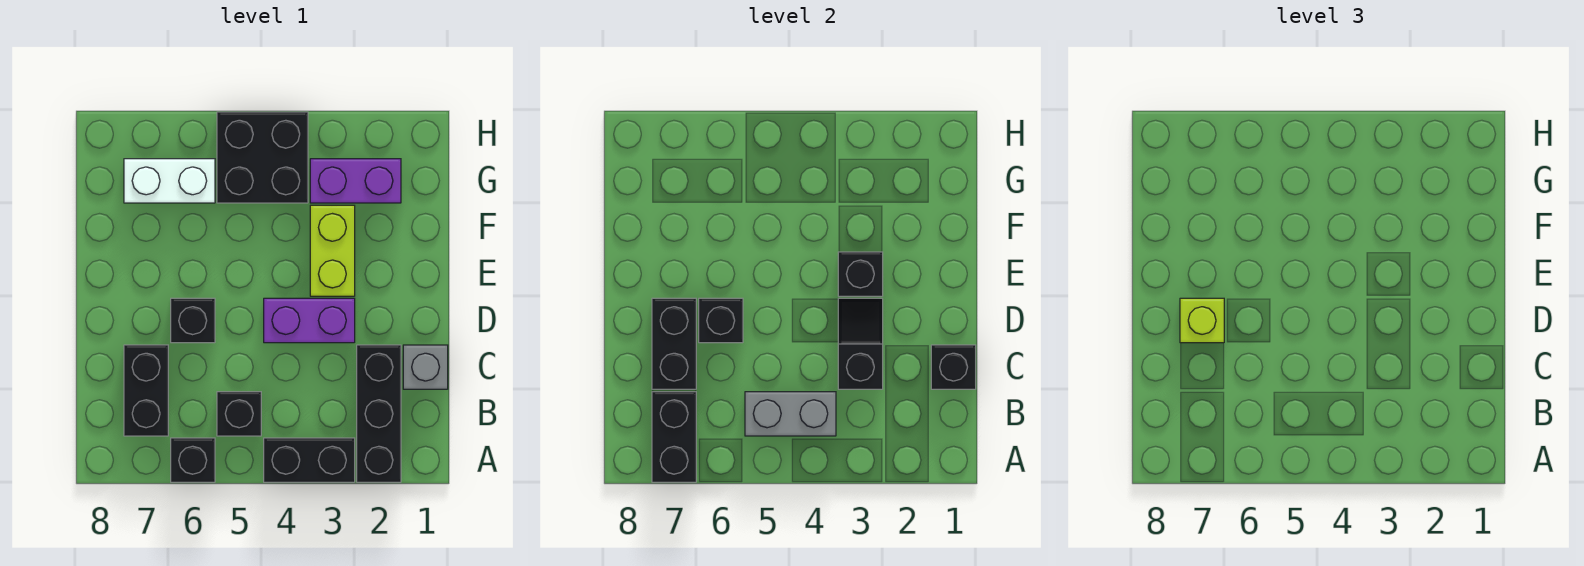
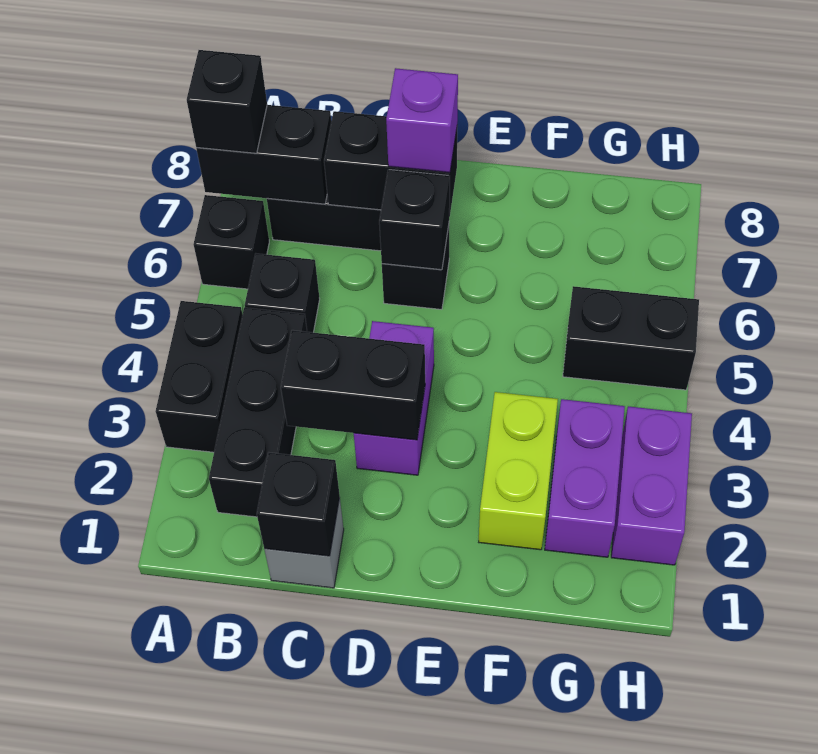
black 1x3 brick [357,345,401,482] -> black 1x3 brick turned to [209,308,307,517]
grey 1x2 brick [745,392,836,436] -> none
black 1x2 slope [838,298,883,389] -> black 1x2 brick [281,330,425,440]
lime 1x1 brick [1180,298,1224,343] -> purple 1x1 brick [386,68,458,173]
lime 1x2 brick [310,205,355,296] -> lime 1x2 brick turned to [479,392,558,550]
black 1x1 brick [838,252,883,296] -> black 1x1 brick moved to [187,50,267,153]
black 2x2 brick [217,112,308,203] -> black 1x2 brick [563,286,699,390]
white 1x2 brick [124,159,215,203] -> none
none -> purple 1x2 brick [611,406,692,565]

